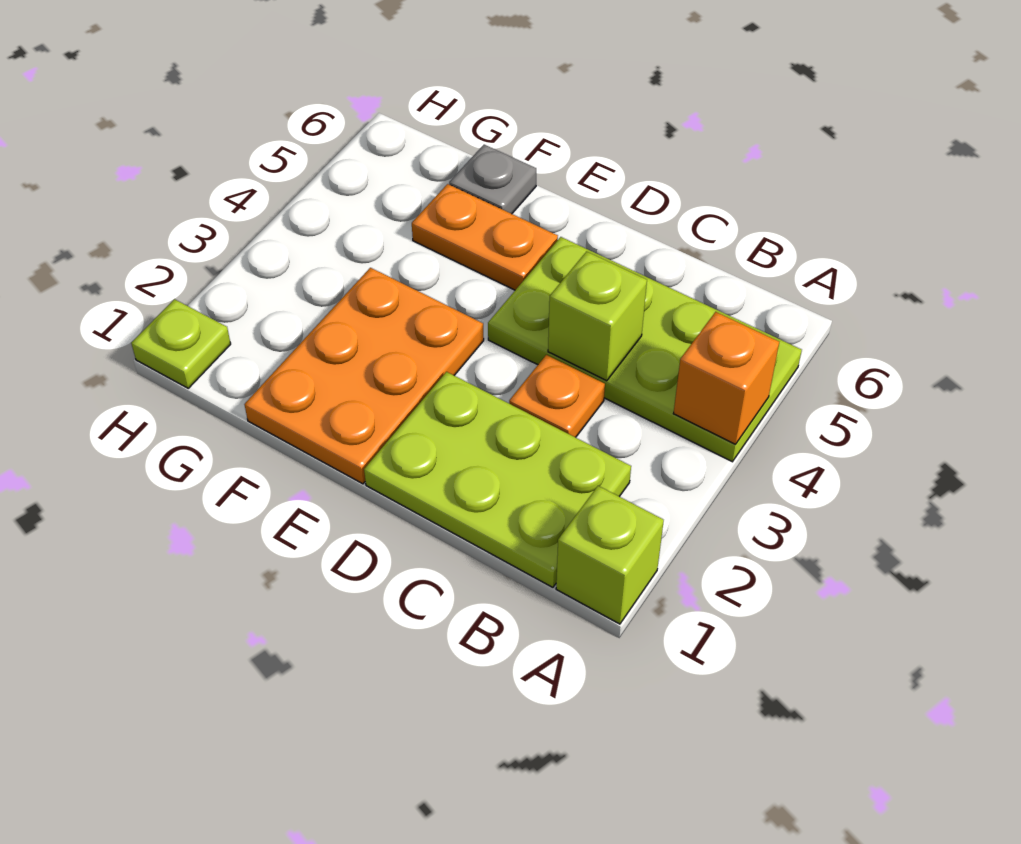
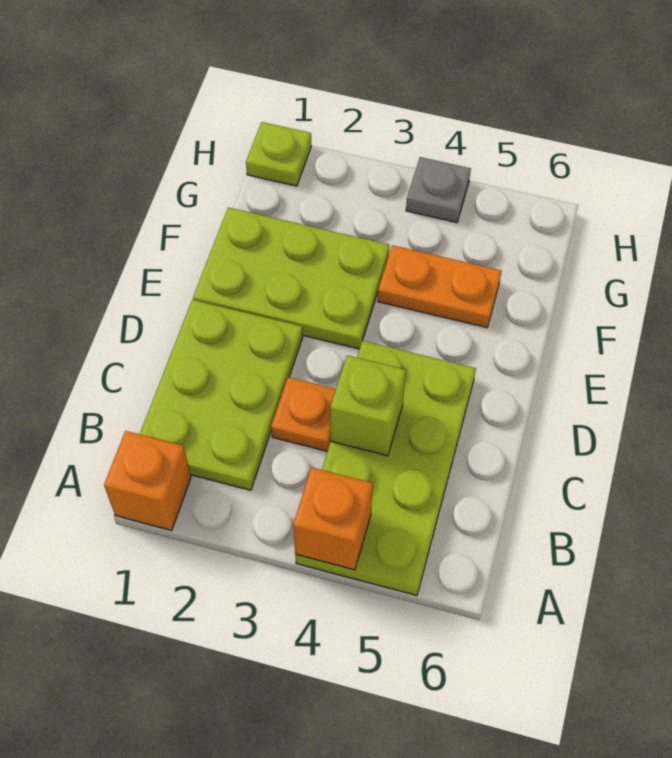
lime 1x1 brick [556,486,664,624] -> orange 1x1 brick [104,431,191,530]
orange 2x3 plate [244,268,484,484] -> lime 2x3 plate [193,207,389,349]
orange 1x2 plate [412,184,558,290] -> orange 1x2 plate turned to [378,245,502,328]
grey 1x1 plate [449,145,536,214] -> grey 1x1 plate moved to [406,157,471,222]

